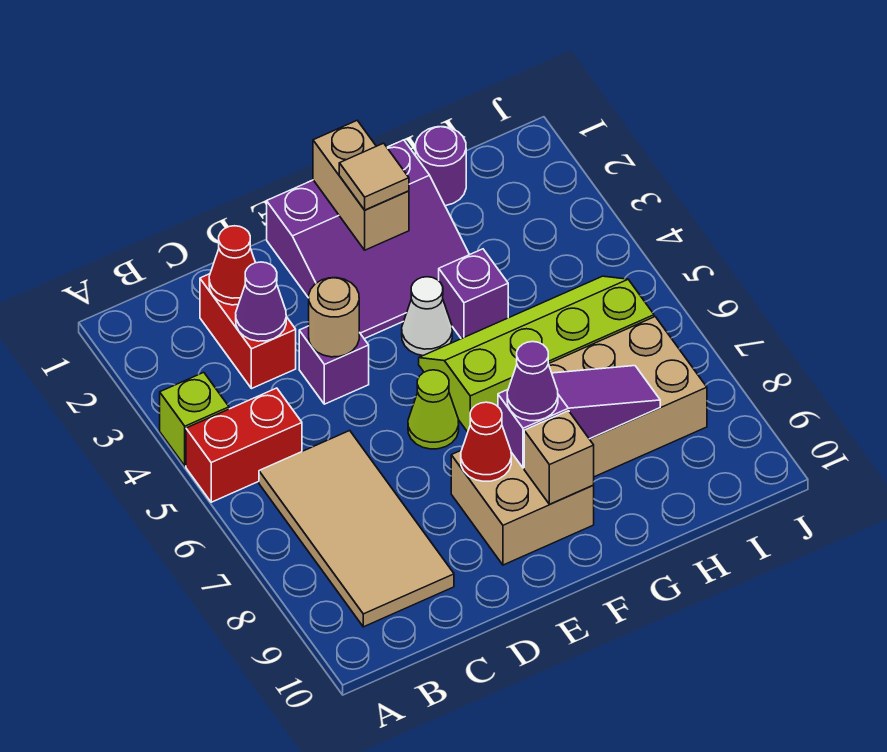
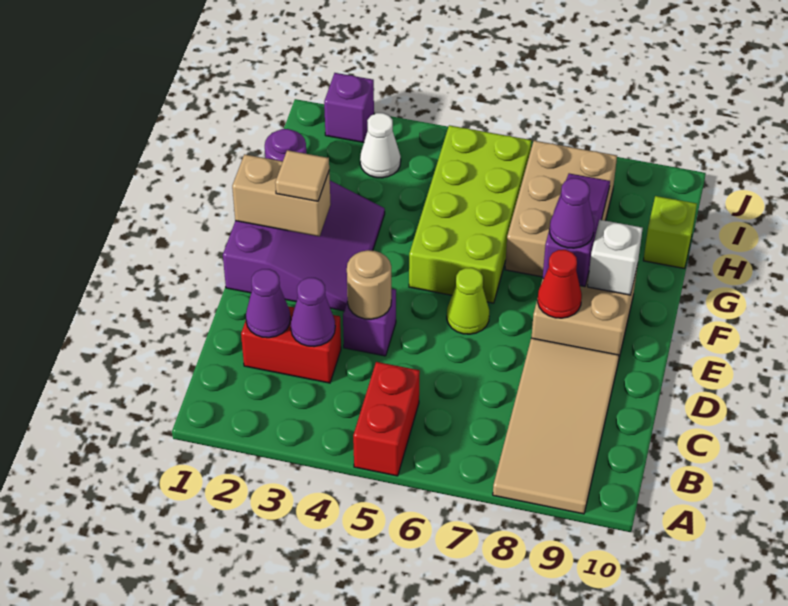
lime 1x1 brick [160,372,229,466] -> lime 1x1 brick moved to [643,196,697,269]
tan 2x4 tile [259,431,454,627] -> tan 2x4 tile turned to [493,338,619,514]
red 1x1 cone [209,226,255,305] -> purple 1x1 cone [246,269,290,338]
white 1x1 cone [402,277,452,356] -> white 1x1 cone moved to [360,113,401,178]
lime 2x4 slope [419,276,654,432] -> lime 2x4 brick [409,125,532,303]
tan 1x1 brick [524,411,594,504] -> white 1x1 brick [588,220,643,295]
purple 1x1 brick [439,249,508,339] -> purple 1x1 brick moved to [324,73,374,143]

